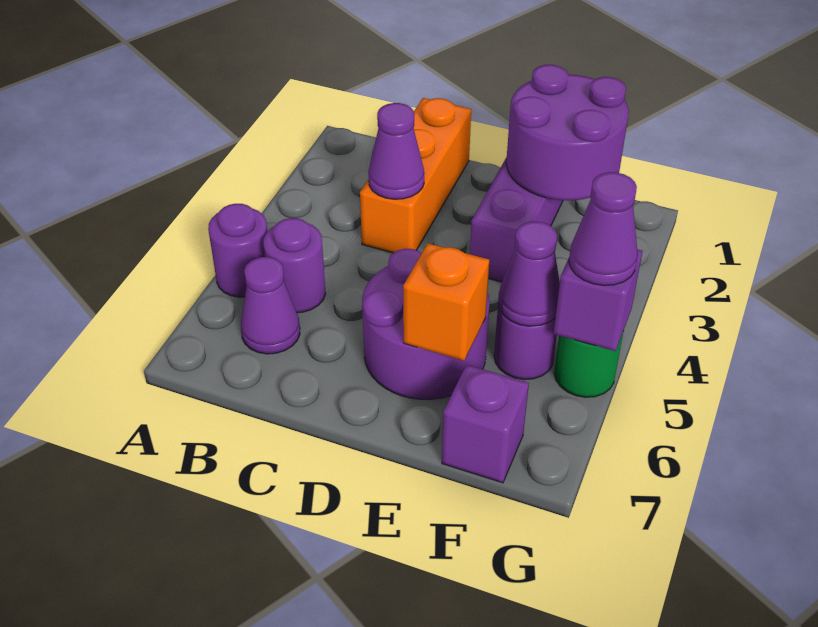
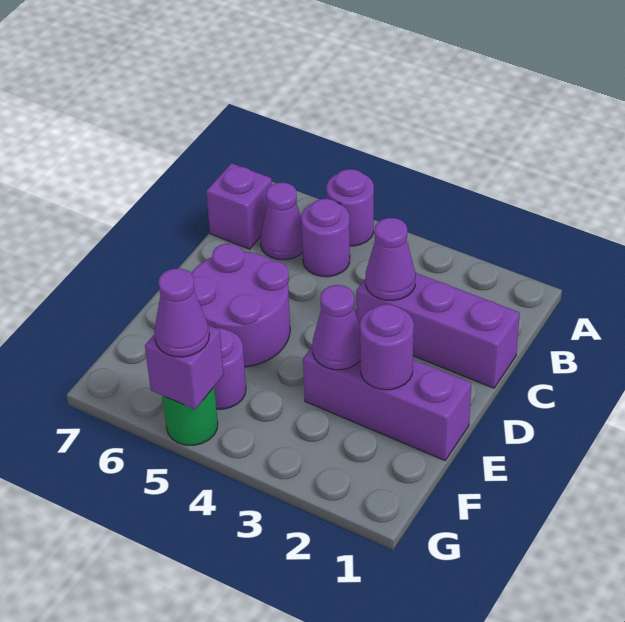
orange 1x3 brick [360,98,471,253] -> purple 1x3 brick [356,273,520,388]
purple 2x2 round brick [506,65,629,200] -> purple 1x1 round brick [360,304,414,390]
orange 1x1 brick [403,243,489,361] -> none
purple 1x1 cone [498,221,560,326] -> purple 1x1 cone moved to [312,285,360,370]
purple 1x1 brick [442,365,529,483] -> purple 1x1 brick moved to [206,163,272,249]

